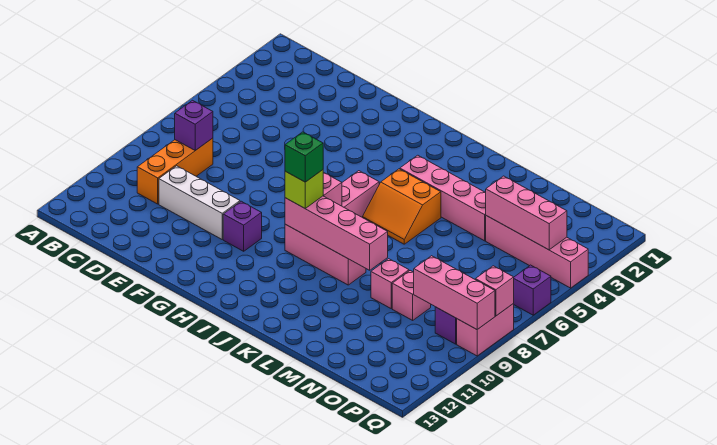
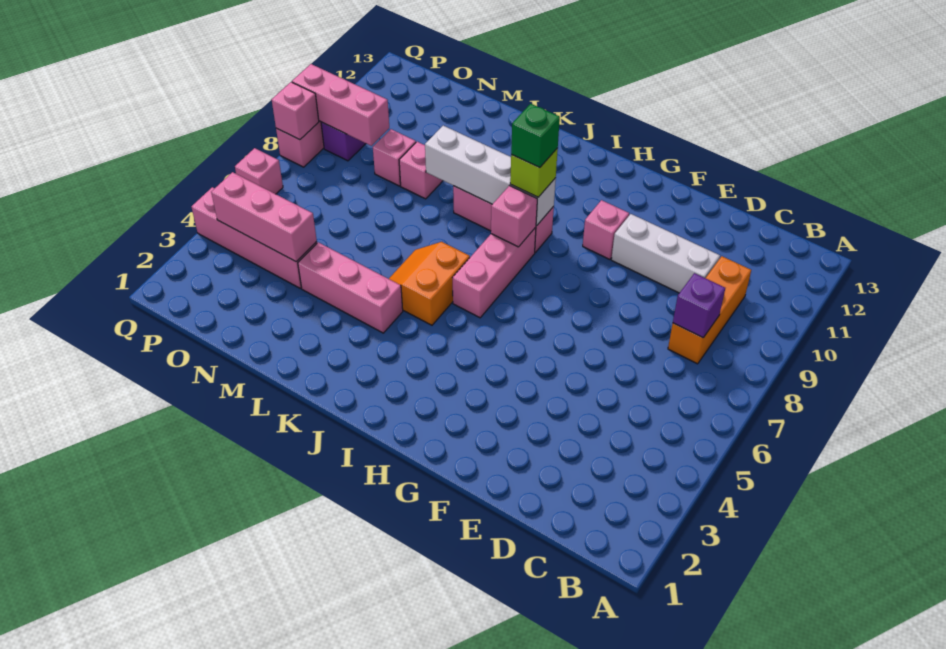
purple 1x1 brick [223,201,262,251] -> pink 1x1 brick [583,200,629,259]
pink 1x4 brick [285,196,388,270] -> white 1x4 brick [425,126,556,226]
pink 1x4 brick [400,155,486,241] -> pink 1x3 brick [298,242,403,333]
orange 2x2 slope [362,169,441,244] -> orange 2x2 slope turned to [389,242,470,325]
purple 1x1 brick [513,265,551,315] -> pink 1x1 brick [235,148,283,194]

